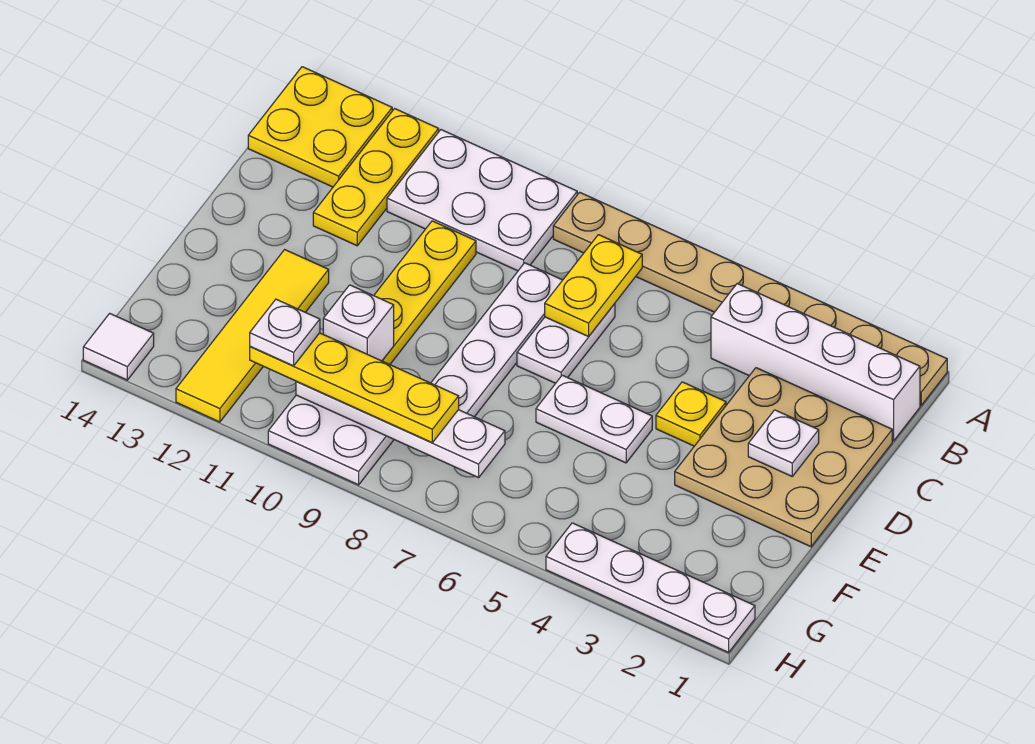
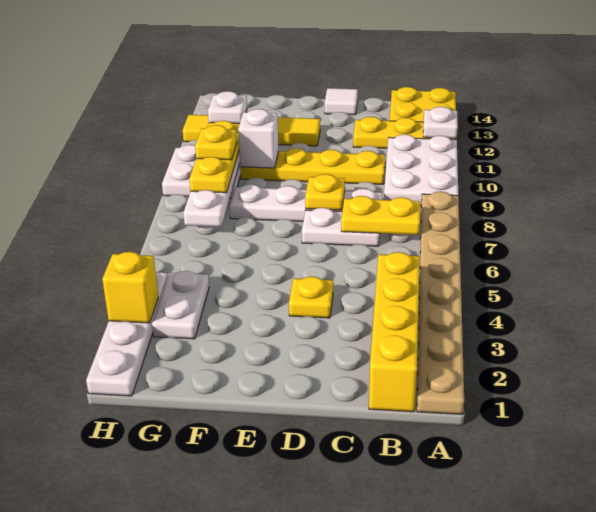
white 1x4 brick [711,284,920,441] -> yellow 1x4 brick [369,252,420,412]
tan 3x3 plate [675,368,892,547] -> none
white 1x1 plate [748,410,819,476] -> white 1x1 plate moved to [423,107,458,138]
none -> yellow 1x1 plate [305,174,345,210]
white 1x2 plate [536,375,652,463] -> white 1x2 plate moved to [152,271,209,339]
none -> yellow 1x1 plate [195,125,237,160]
none -> yellow 1x1 brick [102,252,158,323]
white 1x1 tile [83,313,154,380] -> white 1x1 tile moved to [325,88,358,115]

